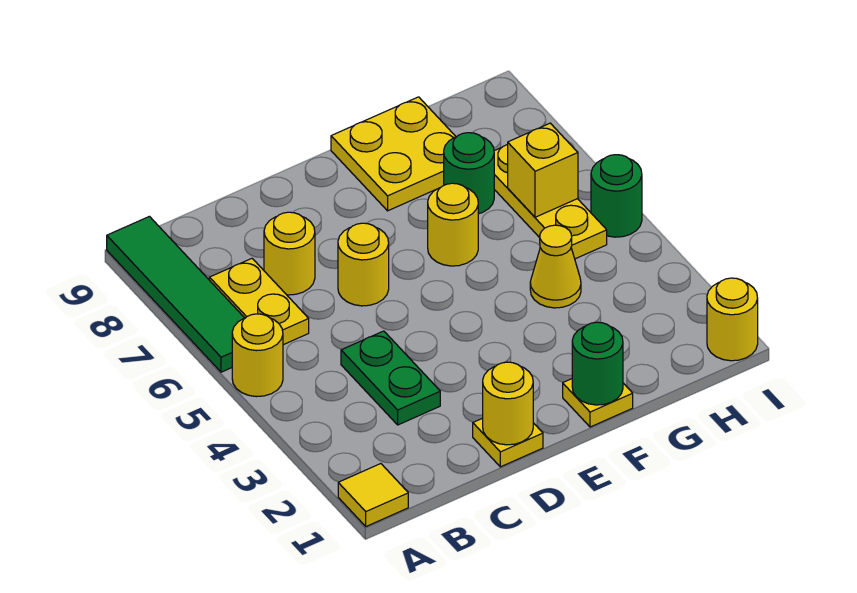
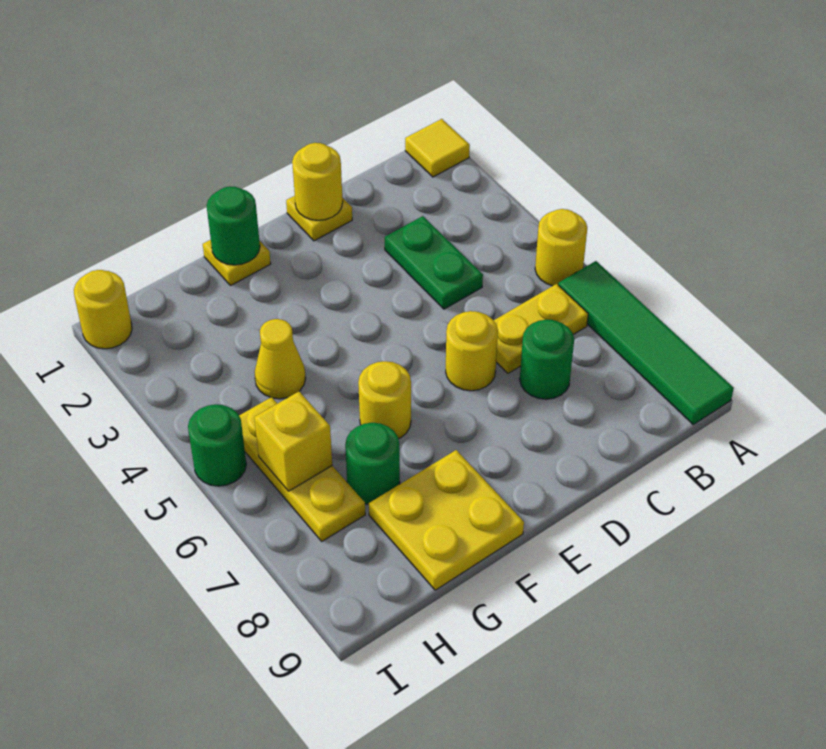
yellow 1x2 plate [209,258,309,345] -> yellow 1x2 plate turned to [494,284,588,373]
yellow 1x1 round brick [264,212,315,295] -> green 1x1 round brick [520,320,574,399]

